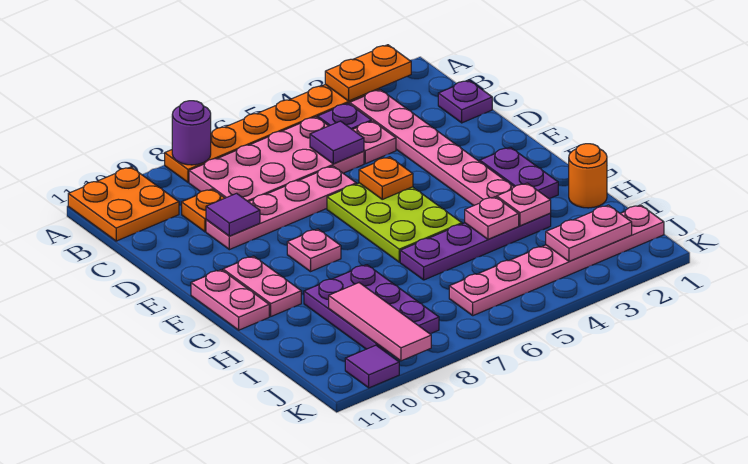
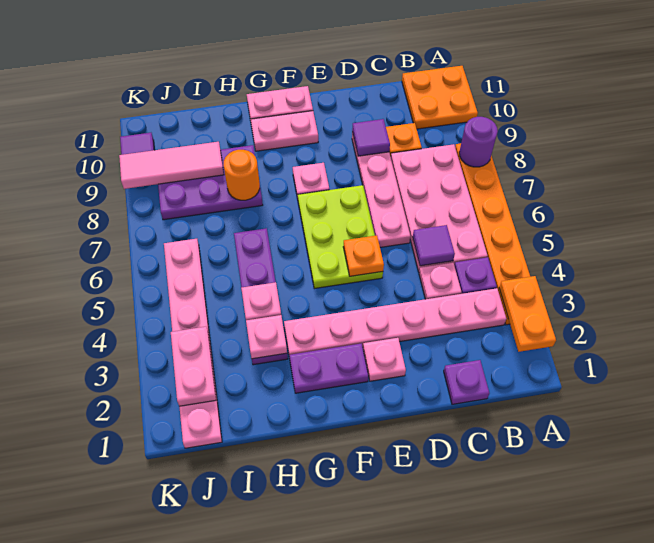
none -> pink 1x1 plate [363,338,406,381]
lime 2x3 plate [327,183,462,262] -> lime 2x3 plate turned to [298,185,383,289]
orange 1x1 round brick [569,144,607,208] -> orange 1x1 round brick moved to [223,150,260,200]

